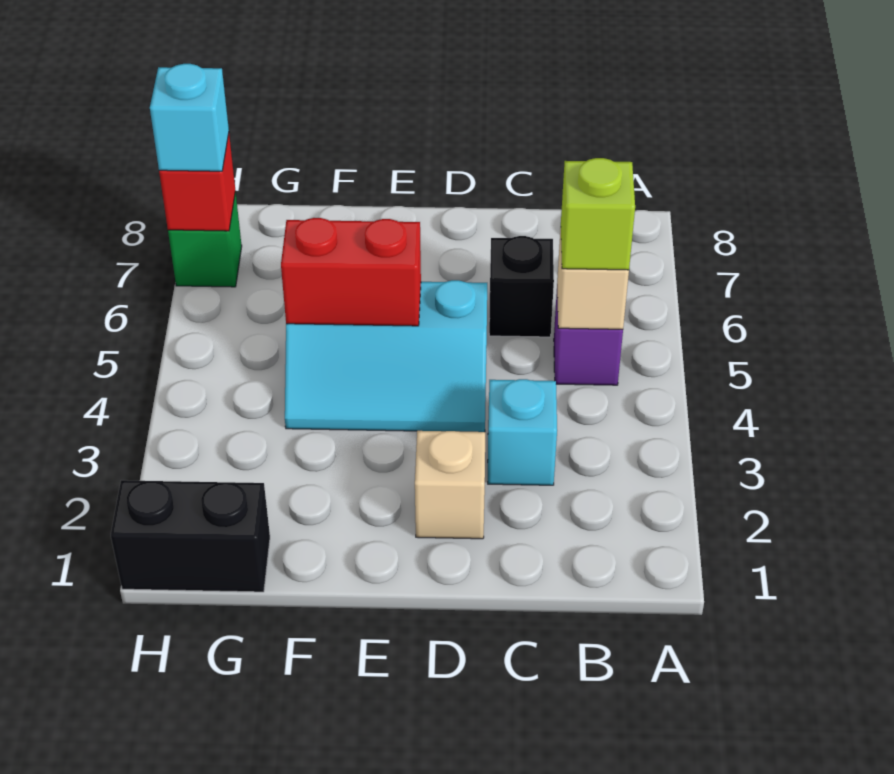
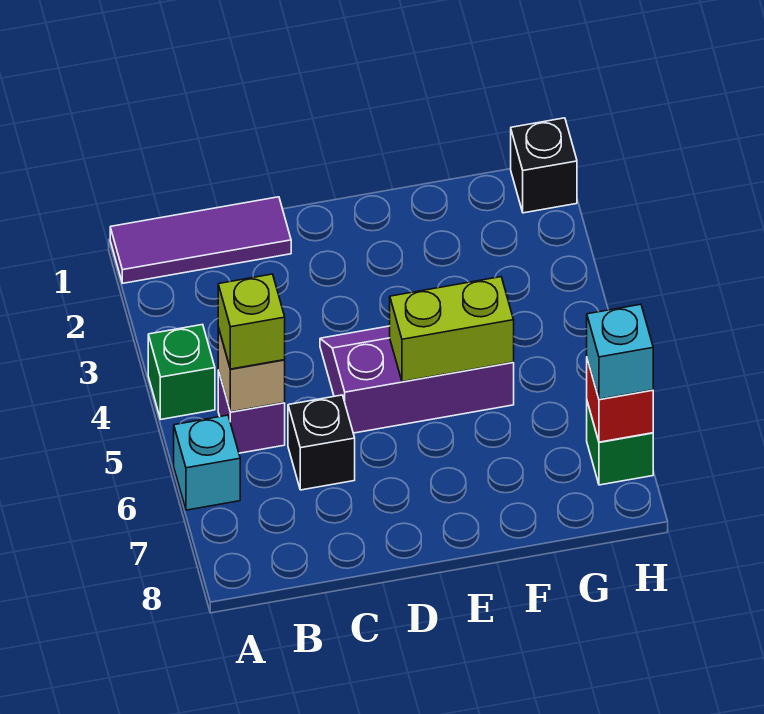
none -> purple 1x3 tile [110,197,291,283]
none -> green 1x1 brick [148,324,215,419]
cyan 1x1 brick [488,379,557,485] -> cyan 1x1 brick moved to [174,415,240,510]
tan 1x1 brick [415,431,485,539] -> none
cyan 2x3 slope [285,280,487,432] -> purple 2x3 slope [320,326,514,433]
red 1x2 brick [281,218,421,326] -> lime 1x2 brick [390,277,514,382]
black 1x2 brick [111,480,270,592] -> black 1x1 brick [511,118,577,213]

